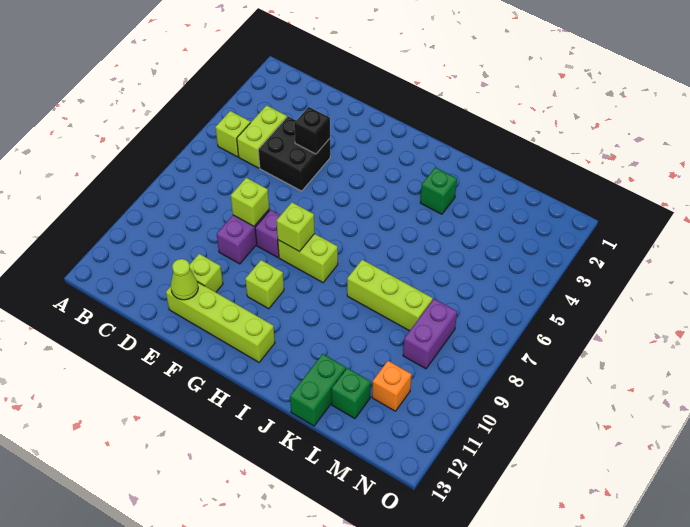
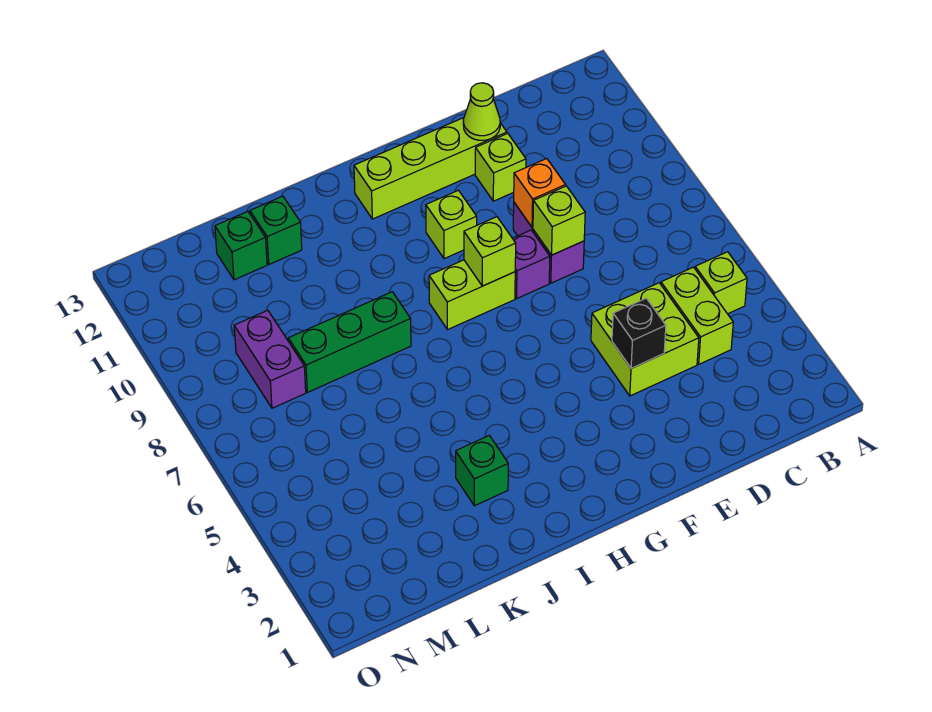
black 2x2 brick [258,117,330,191] -> lime 2x2 brick [591,283,699,396]
lime 1x3 brick [347,260,433,331] -> green 1x3 brick [288,292,411,392]
green 1x2 brick [290,354,346,426] -> green 1x1 brick [250,196,302,264]
orange 1x1 brick [372,361,412,411] -> orange 1x1 brick moved to [514,159,565,227]

